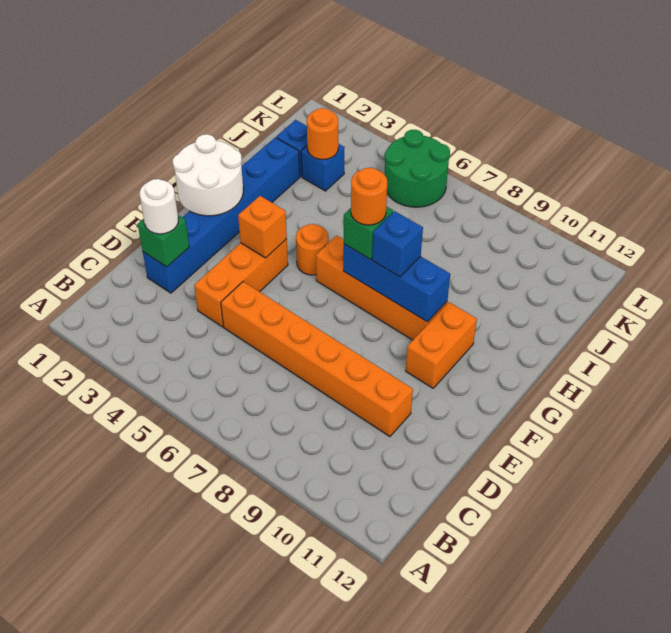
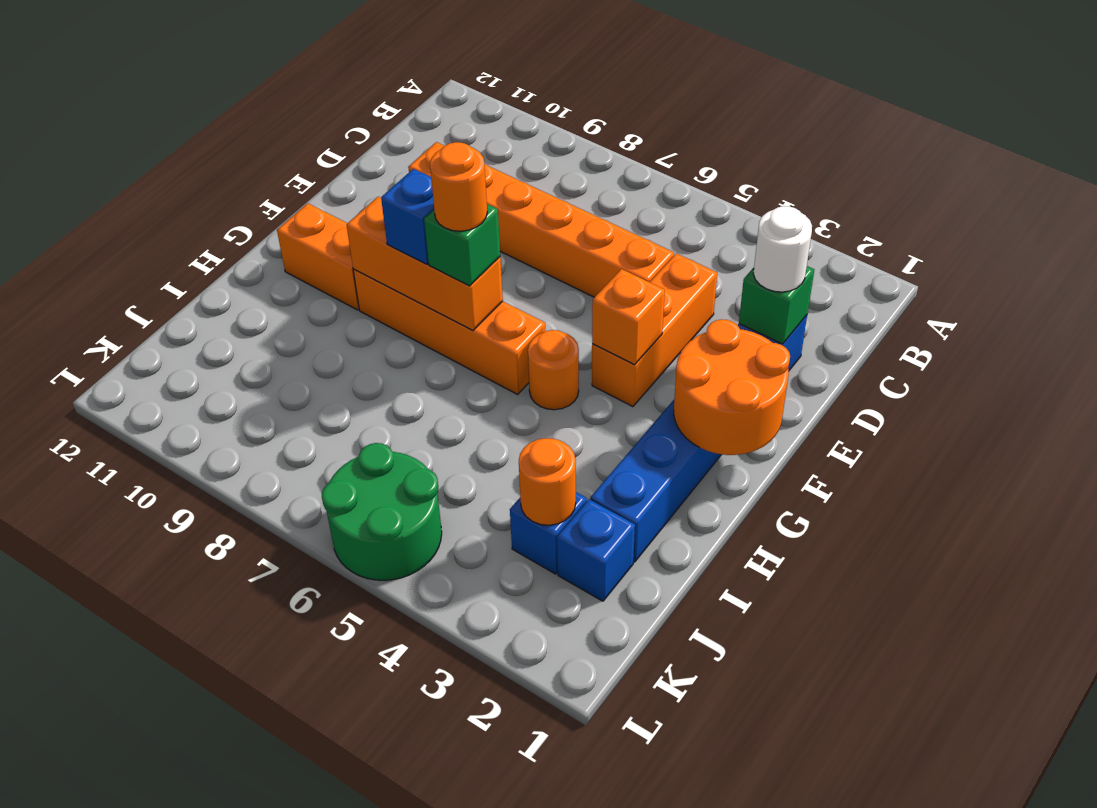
white 2x2 round brick [173,134,243,216] -> orange 2x2 round brick [674,319,790,455]
orange 1x2 brick [406,302,477,388] -> orange 1x2 brick turned to [277,204,359,310]
blue 1x3 brick [343,244,450,322] -> orange 1x3 brick [347,197,503,330]

